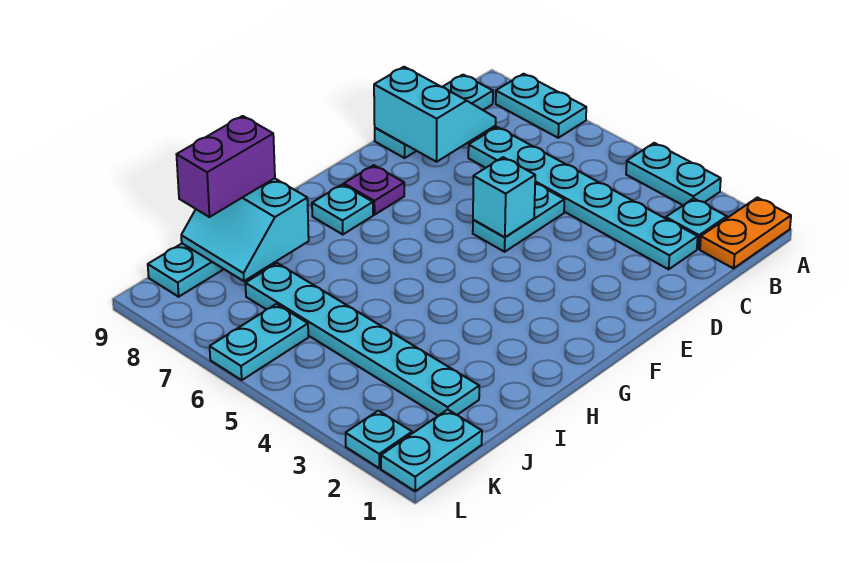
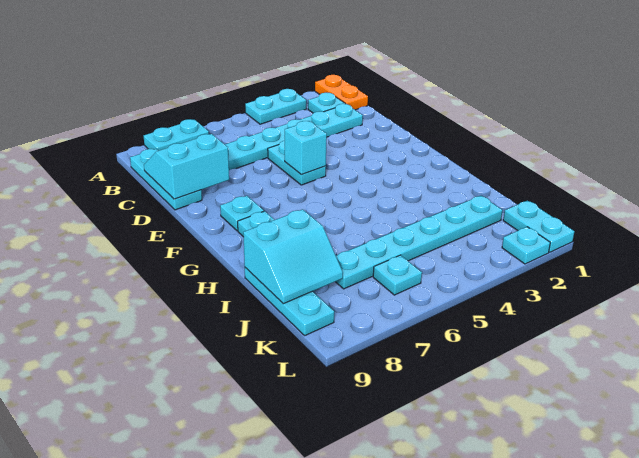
purple 1x1 plate [344,165,404,215] -> cyan 1x1 plate [220,196,264,231]
purple 1x2 brick [176,116,275,217] -> none
cyan 1x2 plate [210,304,308,380] -> cyan 1x1 plate [373,255,422,295]

